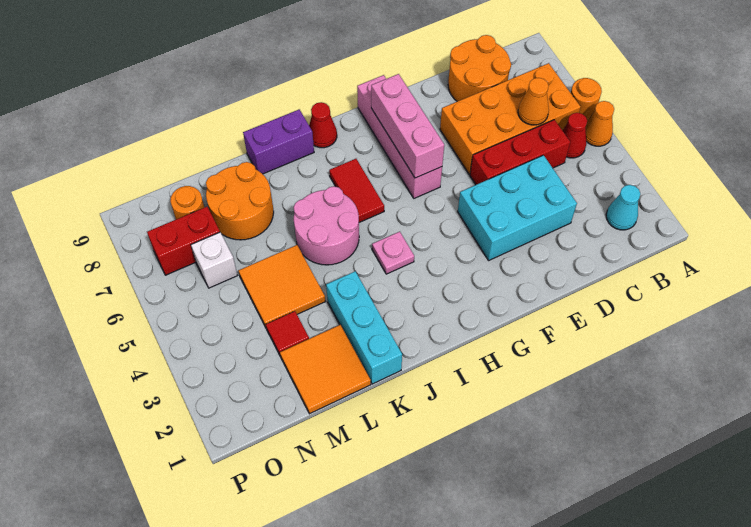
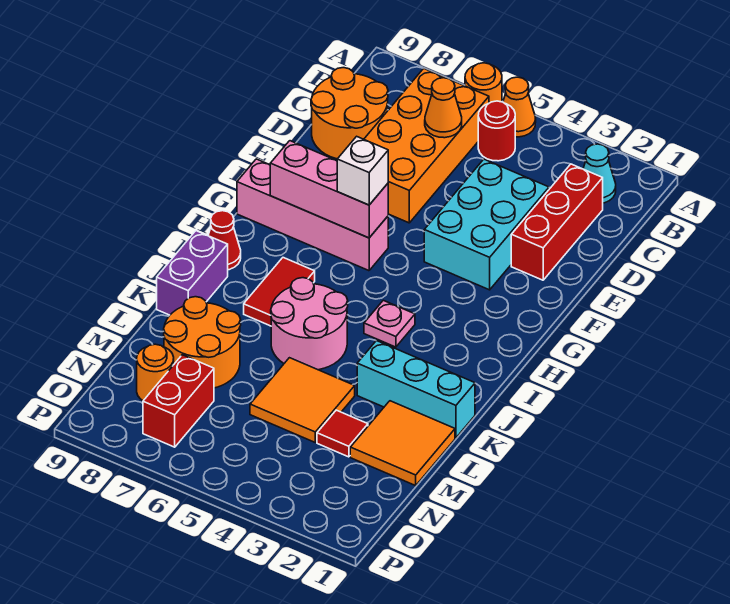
red 1x1 cone [562,113,587,158] -> red 1x1 round brick [478,101,515,161]
red 1x3 brick [470,120,570,185] -> red 1x3 brick moved to [511,164,603,280]
red 1x2 tile [329,159,384,222] -> red 1x2 tile turned to [244,258,315,326]
white 1x1 brick [191,232,237,288] -> white 1x1 brick moved to [337,136,388,205]

